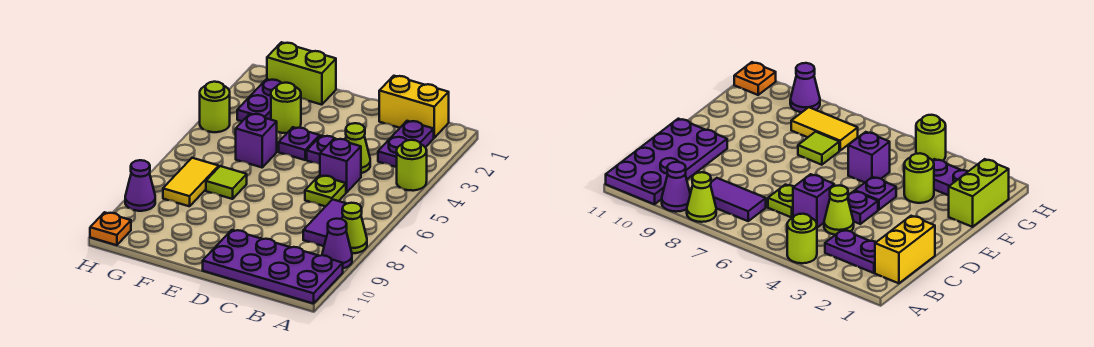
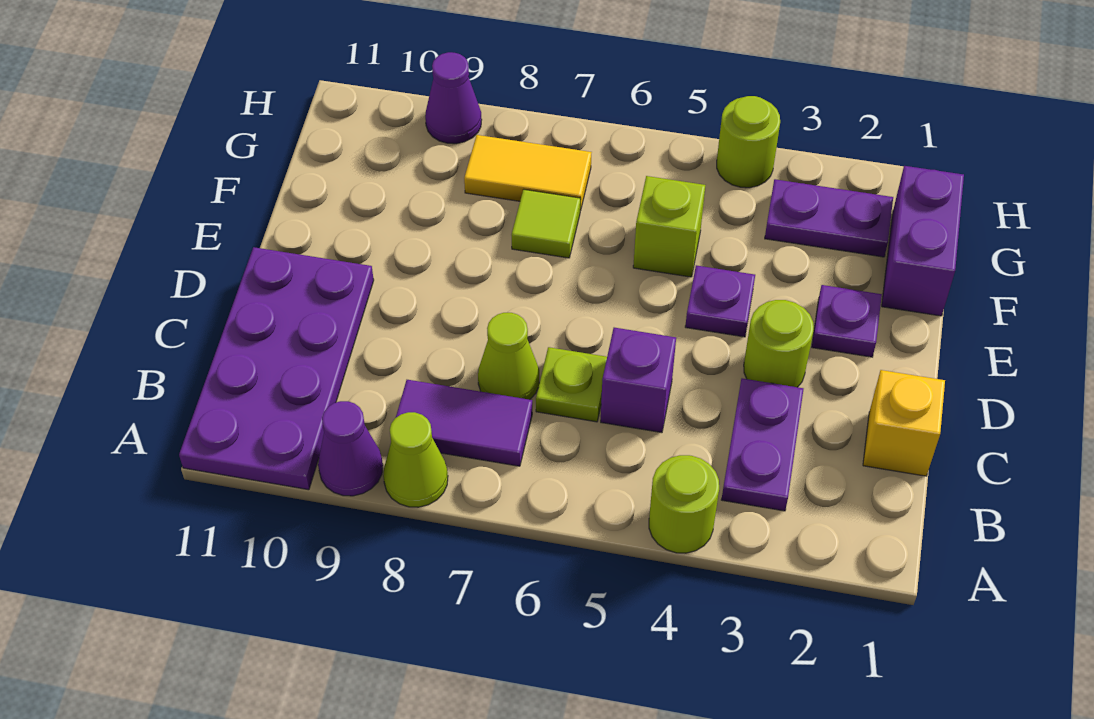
yellow 1x2 brick [379,76,449,138] -> yellow 1x1 brick [863,370,945,476]
purple 1x2 plate [378,121,434,167] -> purple 1x2 plate turned to [721,378,803,511]
lime 1x1 cone [345,123,370,173] -> lime 1x1 cone moved to [478,313,539,400]
purple 1x1 plate [307,136,335,164] -> purple 1x1 plate moved to [812,285,882,357]
lime 1x2 brick [267,42,336,105] -> purple 1x2 brick [882,166,964,316]
lime 1x1 round brick [271,83,301,133] -> lime 1x1 round brick moved to [744,300,814,387]
purple 1x1 brick [236,114,277,167] -> lime 1x1 brick [633,176,705,277]
orange 1x1 plate [90,212,131,245] -> none

